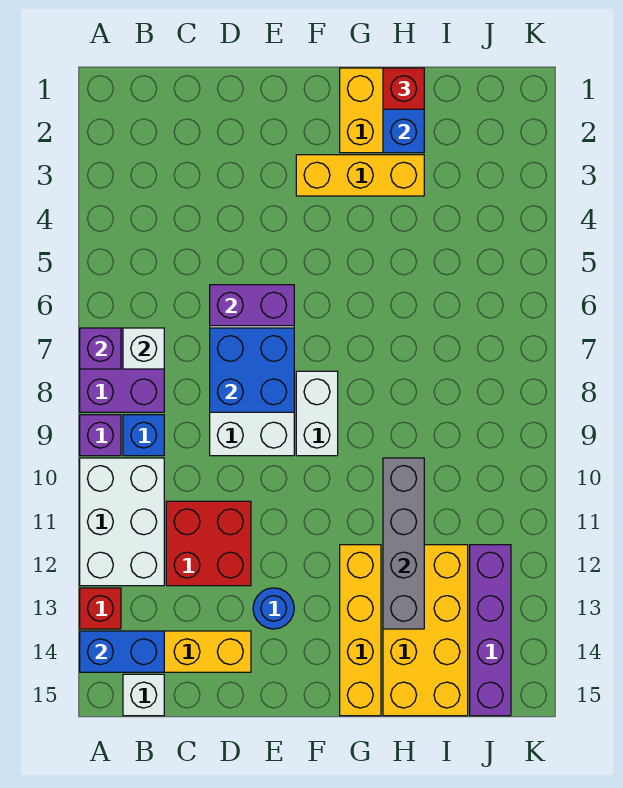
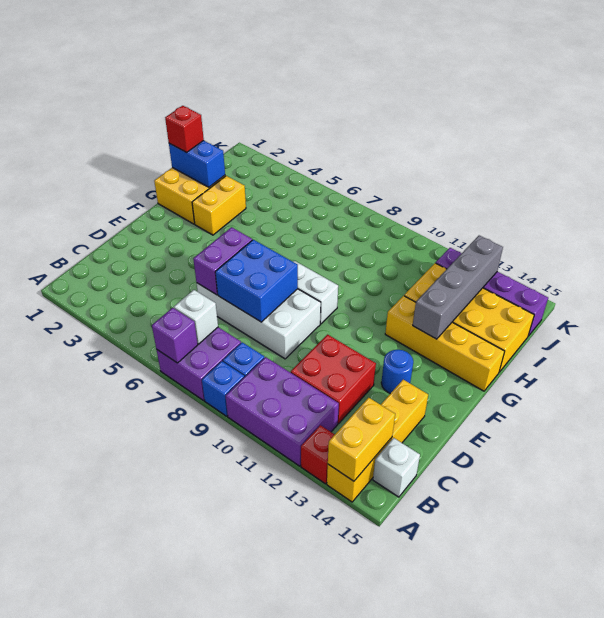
purple 1x1 brick [80,415,121,456] -> blue 1x1 brick [202,361,244,416]
white 2x3 brick [80,458,164,586] -> purple 2x3 brick [226,357,339,466]
blue 1x2 brick [80,631,164,672] -> yellow 1x2 brick [328,398,395,481]
yellow 1x3 brick [296,155,424,196] -> yellow 1x2 brick [192,176,246,235]
grey 1x4 brick [383,458,424,629] -> grey 1x4 brick turned to [413,235,503,339]

